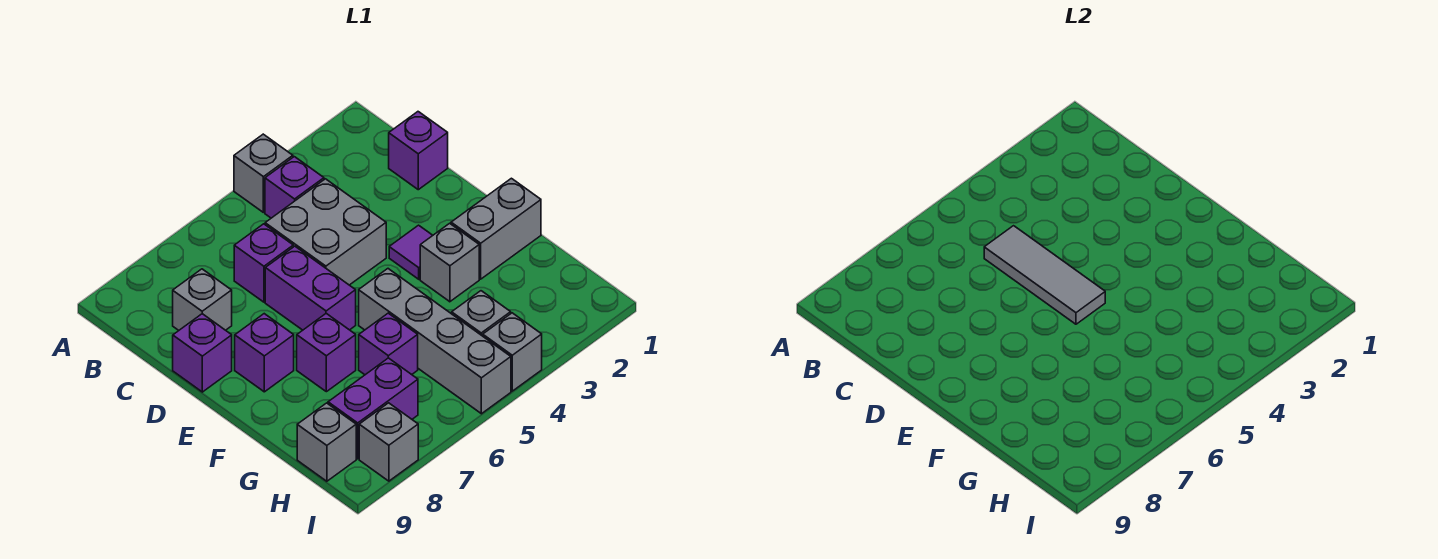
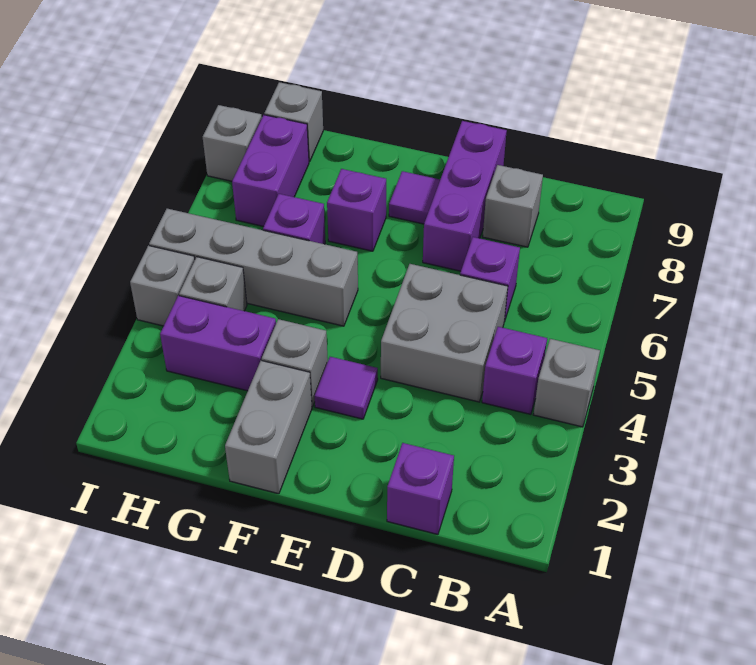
grey 1x3 tile [984,226,1105,324] -> none
purple 1x2 brick [265,246,356,330] -> purple 1x2 brick moved to [160,296,276,391]
purple 1x1 brick [173,314,232,392] -> purple 1x3 brick [423,121,507,271]
purple 1x1 brick [235,314,294,392] -> purple 1x1 tile [389,171,440,224]

